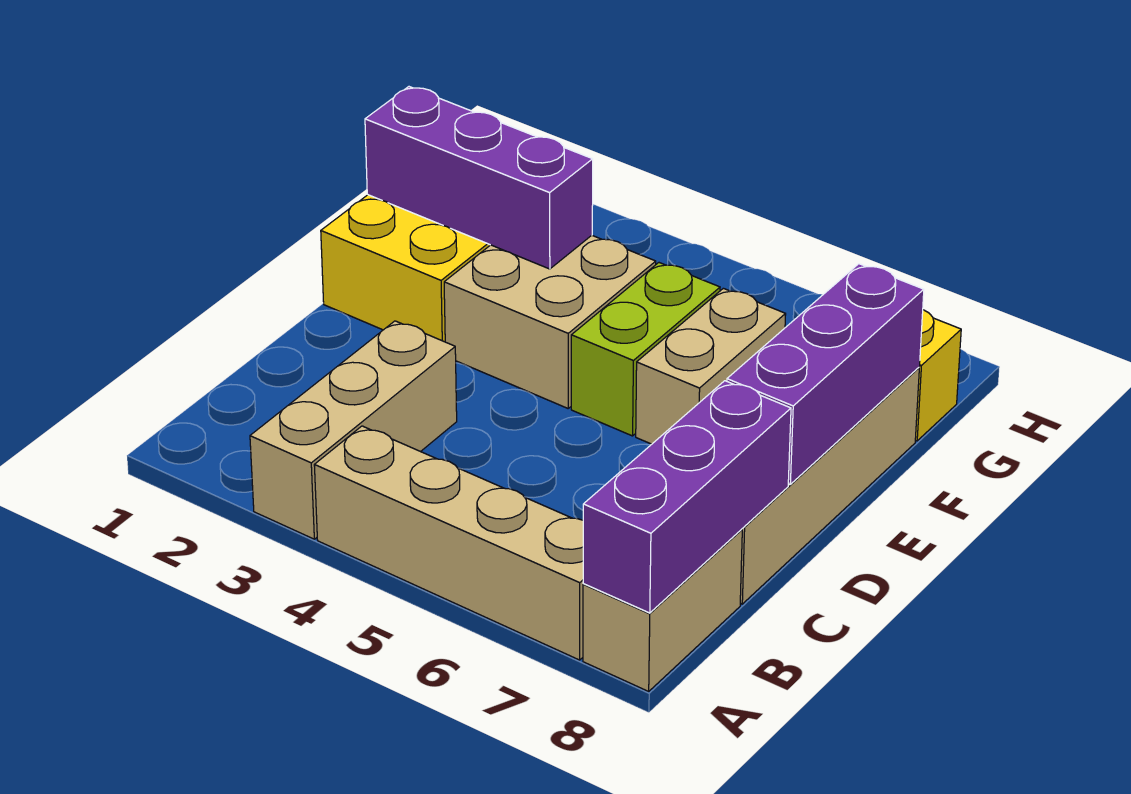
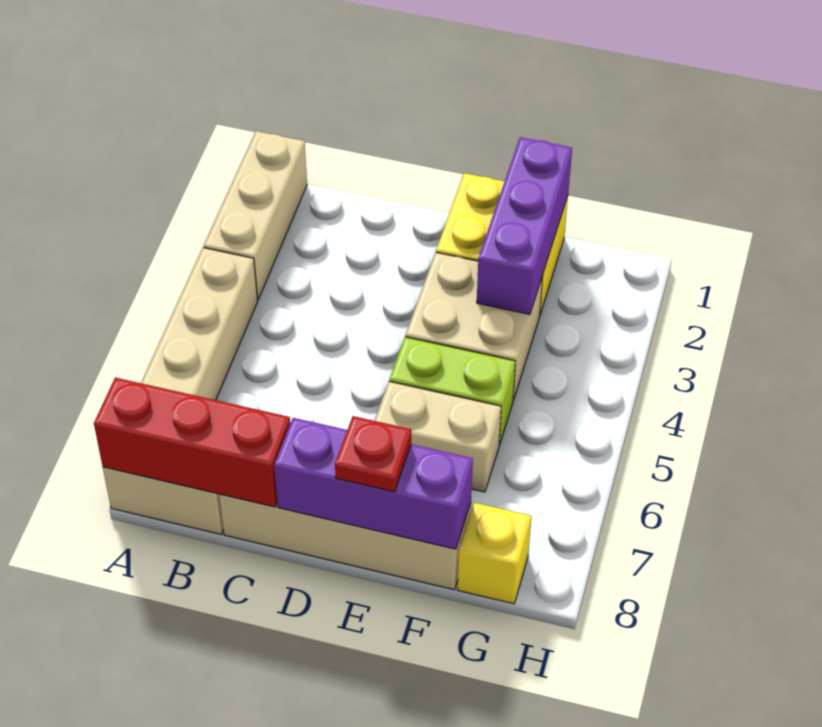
tan 1x3 brick [250,321,457,539] -> tan 1x3 brick turned to [204,131,307,300]
purple 1x3 brick [583,381,791,613] -> red 1x3 brick [94,378,290,507]
none -> red 1x1 plate [335,416,411,492]

